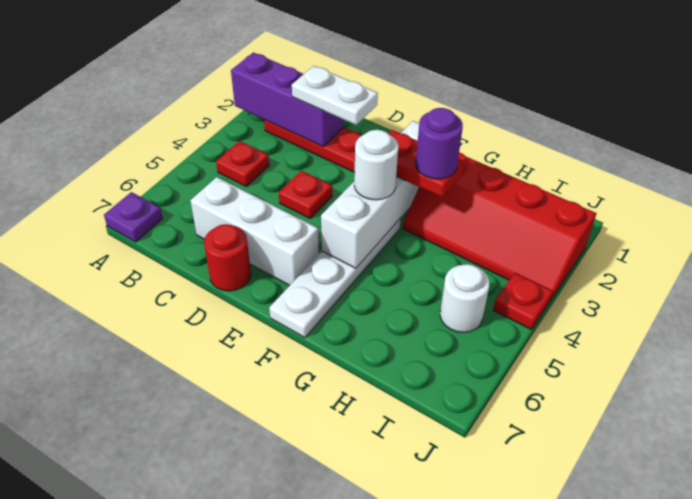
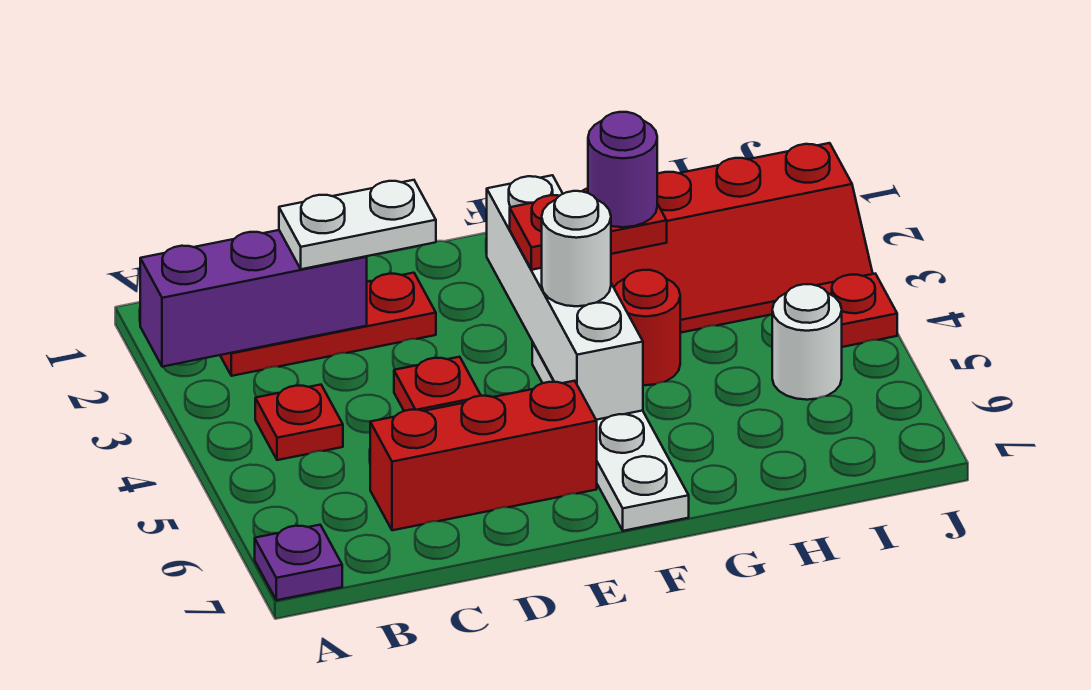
white 1x3 brick [190,177,319,285] -> red 1x3 brick [370,381,597,530]
red 1x1 round brick [204,224,251,291] -> red 1x1 round brick moved to [614,270,680,385]

